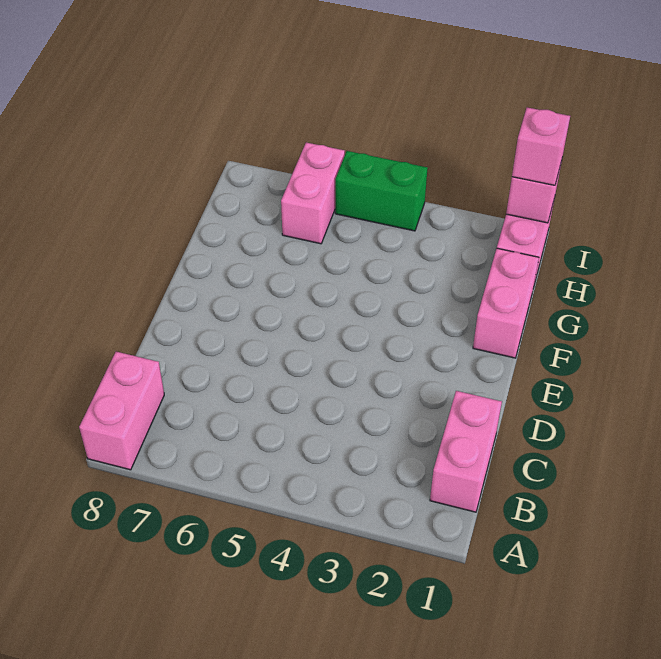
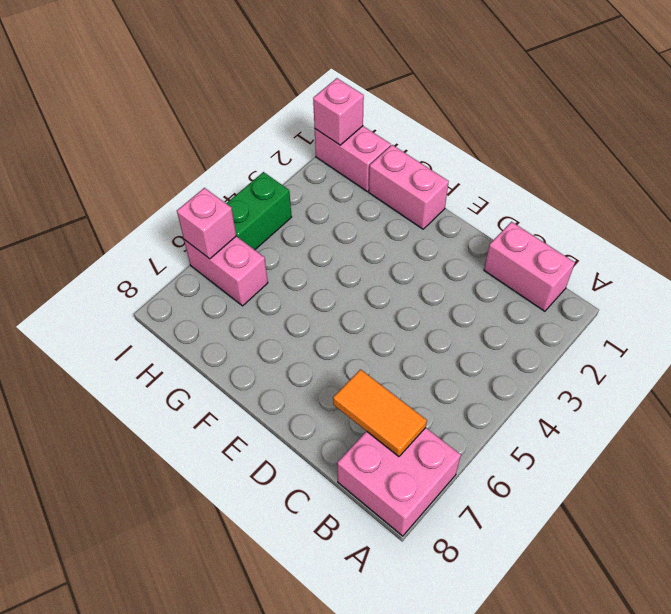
pink 1x2 brick [79,352,164,470] -> pink 2x2 brick [337,428,461,536]
none -> orange 1x2 tile [333,369,427,457]
pink 1x1 brick [512,107,570,185] -> pink 1x1 brick moved to [177,188,236,259]

